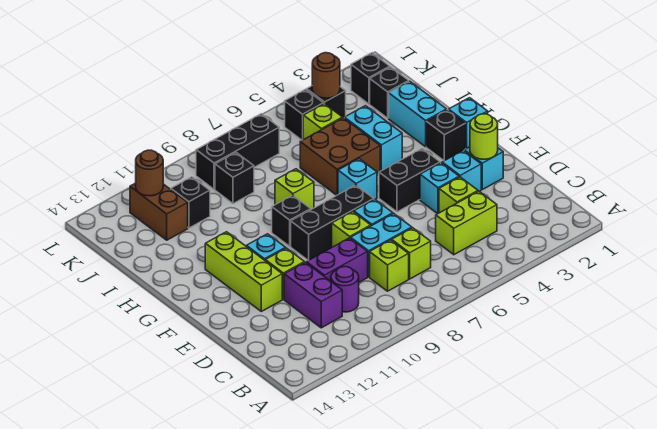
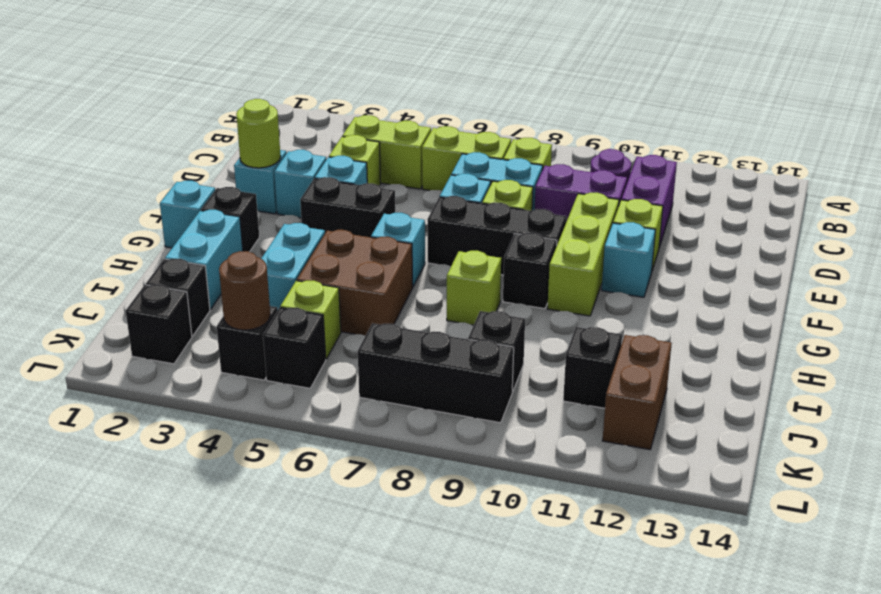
lime 1x1 brick [392,228,431,279] -> lime 1x2 brick [422,126,511,191]
lime 1x3 brick [205,232,282,311] -> lime 1x3 brick moved to [547,193,619,316]
brown 1x1 round brick [136,150,163,196] -> none

